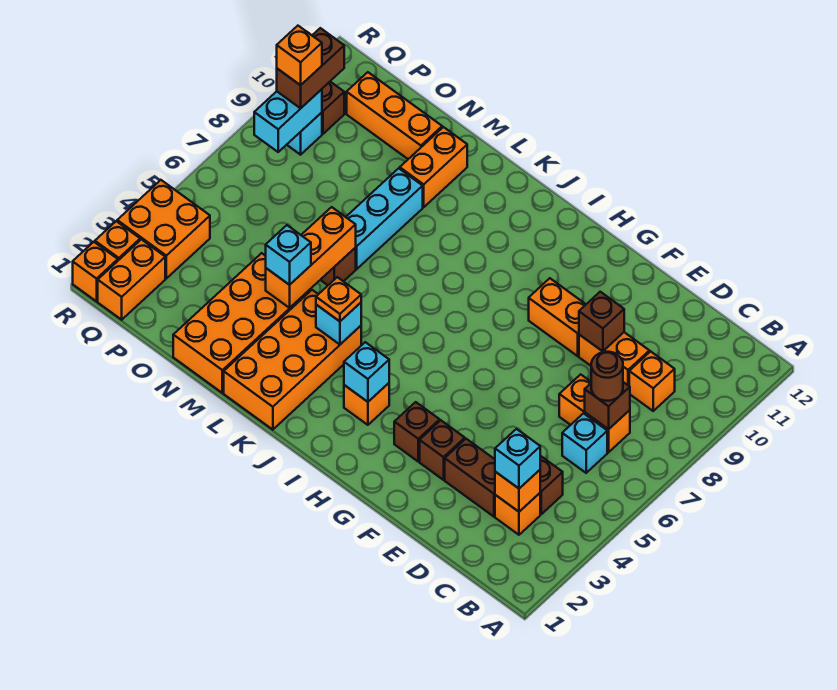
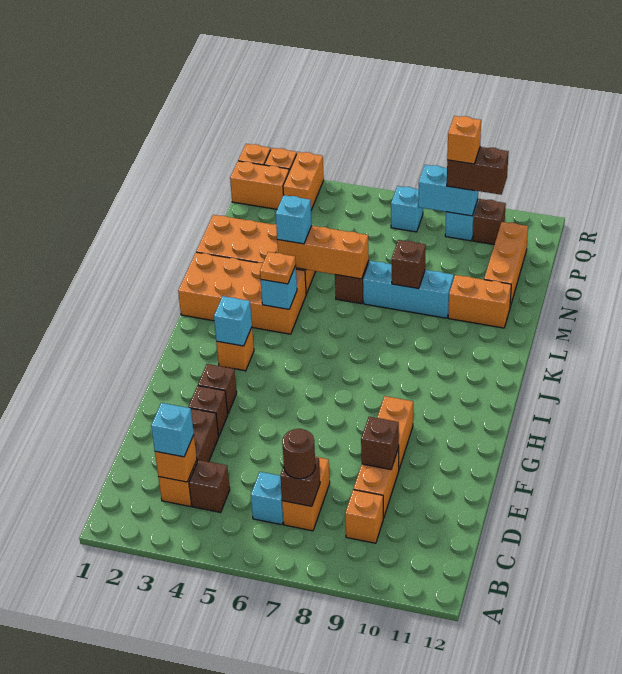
none -> brown 1x1 brick [391,240,426,289]
orange 2x2 brick [117,180,210,278] -> orange 1x2 brick [283,152,324,210]
none -> cyan 1x1 brick [391,186,423,232]

